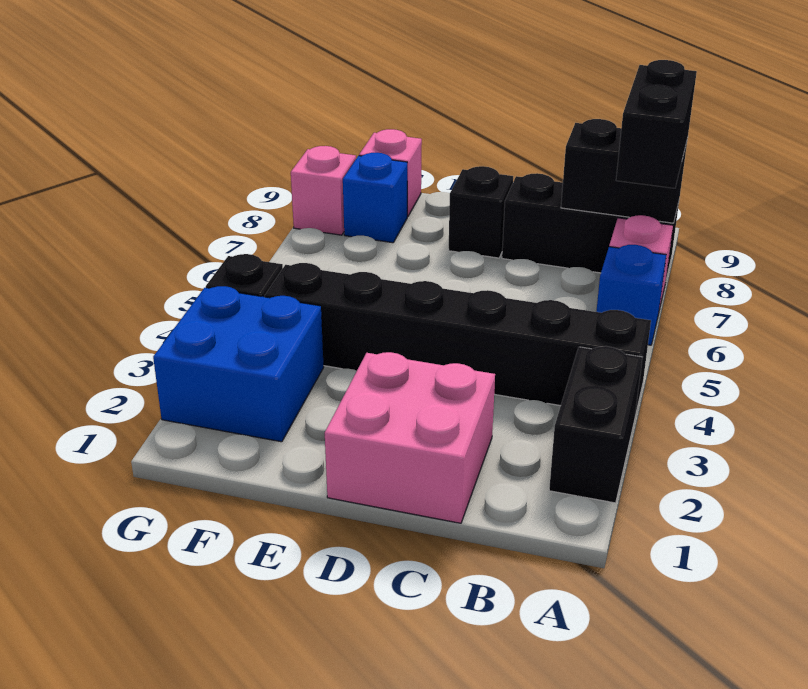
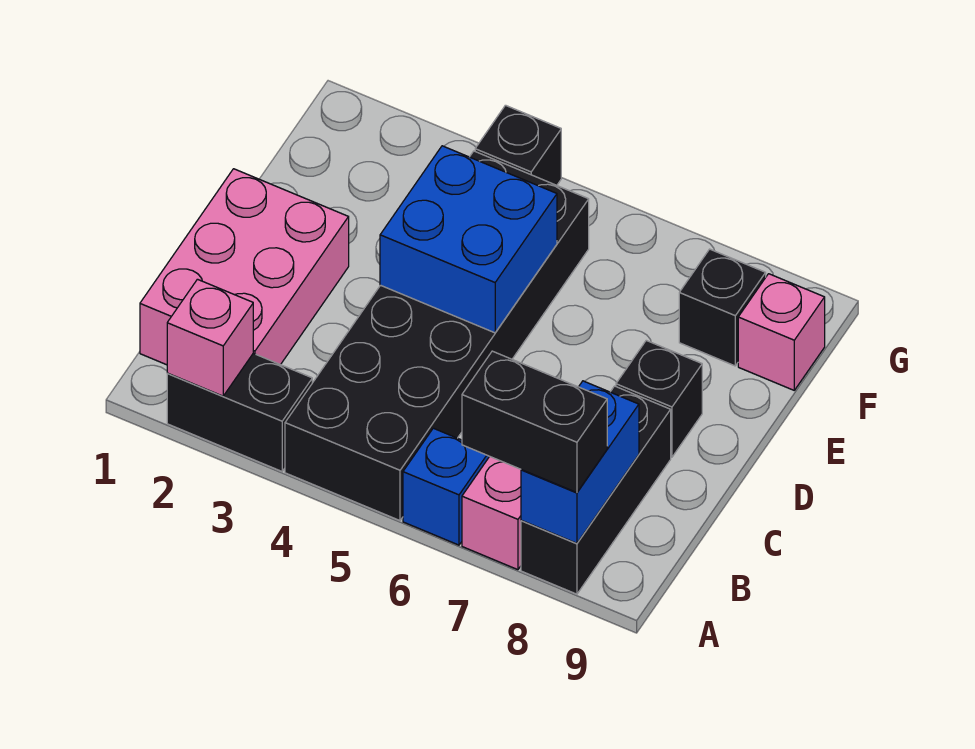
black 1x6 brick [265,263,651,415] -> black 2x6 brick [285,151,589,521]
black 1x2 brick [561,119,688,223] -> blue 1x2 brick [521,381,639,543]
pink 2x2 brick [325,352,495,523] -> pink 2x3 brick [140,169,349,365]
blue 2x2 brick [153,286,324,442] -> blue 2x2 brick moved to [380,146,557,333]
blue 1x1 brick [343,153,407,243] -> black 1x1 brick [679,249,766,366]
pink 1x1 brick [291,146,356,235] -> pink 1x1 brick moved to [167,279,253,396]

